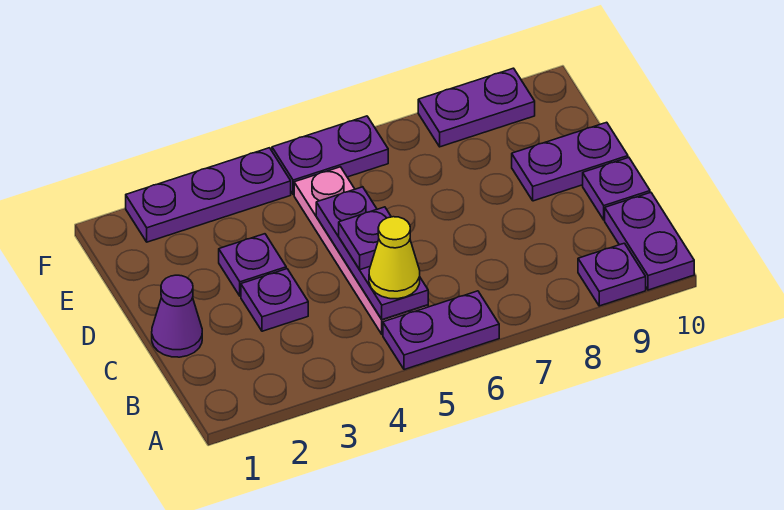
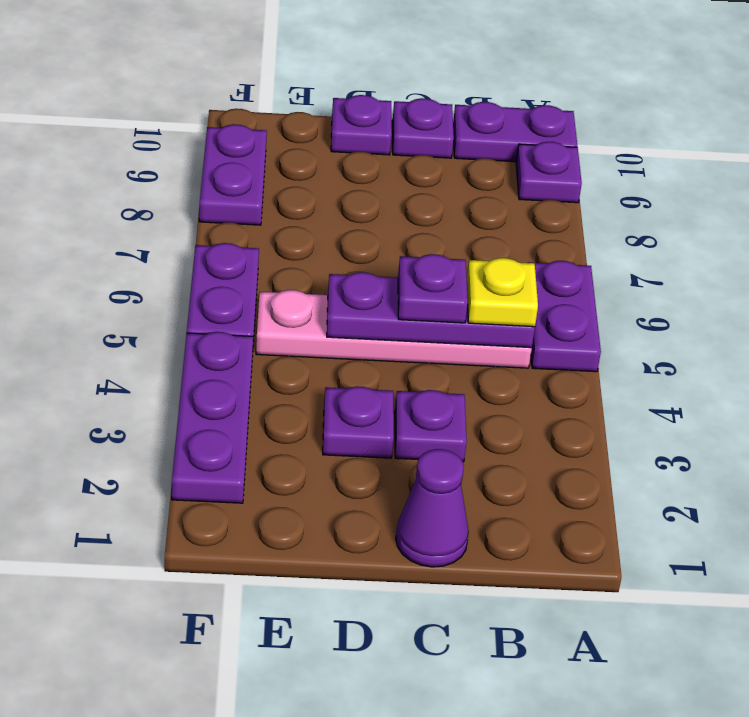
yellow 1x1 cone [369,217,420,299] -> yellow 1x1 plate [467,258,538,327]
purple 1x2 plate [512,122,628,201] -> purple 1x1 plate [331,95,392,155]

